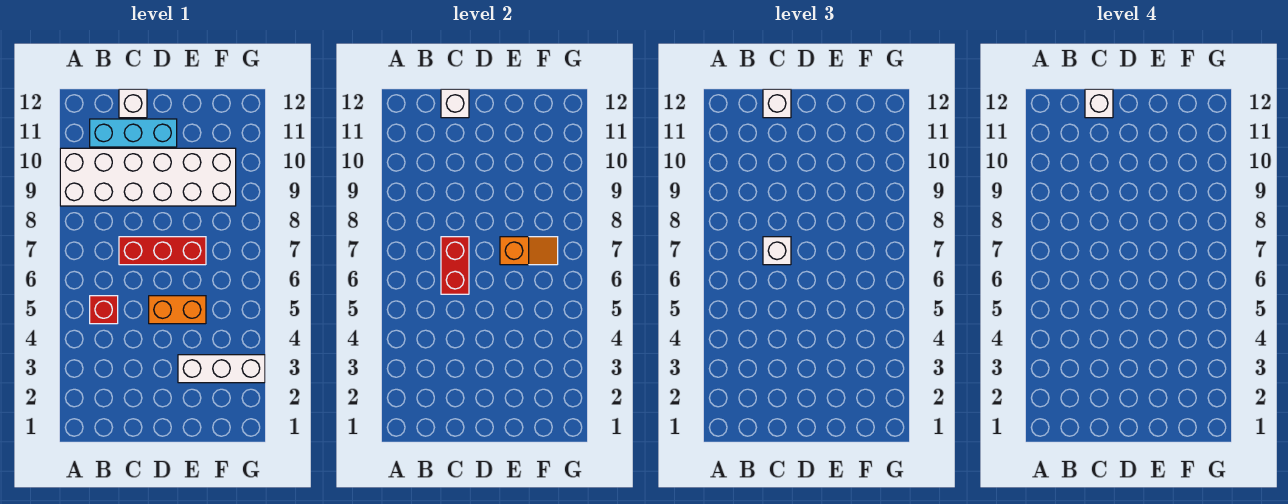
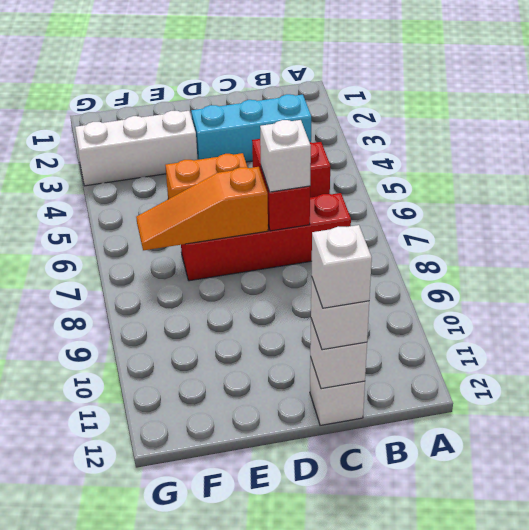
white 2x6 brick [60,148,236,206] -> none
cyan 1x3 brick [90,119,177,147] -> cyan 1x3 brick moved to [191,94,311,162]
red 1x3 brick [119,237,206,265] -> red 1x4 brick [181,193,351,281]
orange 1x2 slope [500,237,558,265] -> orange 1x3 slope [136,167,268,250]

